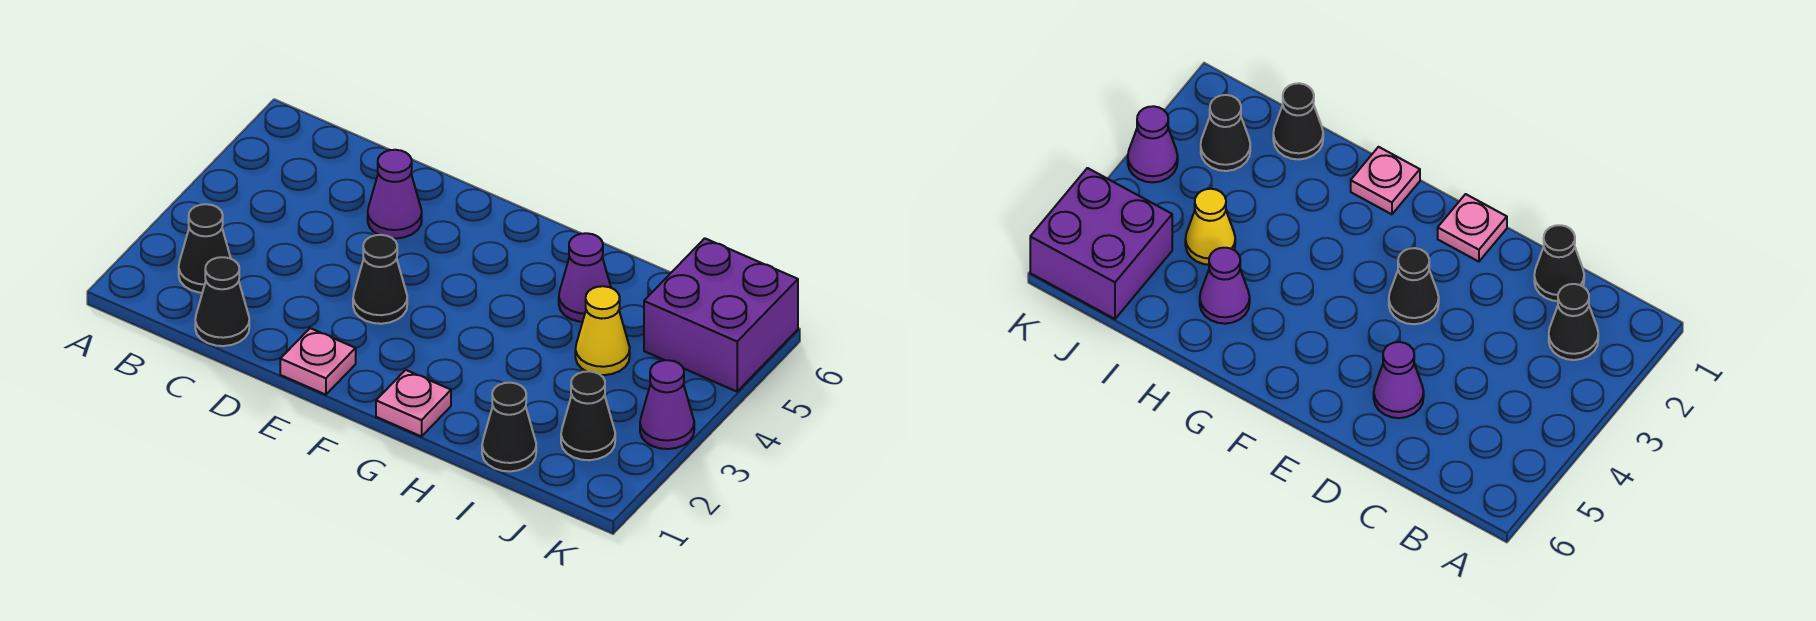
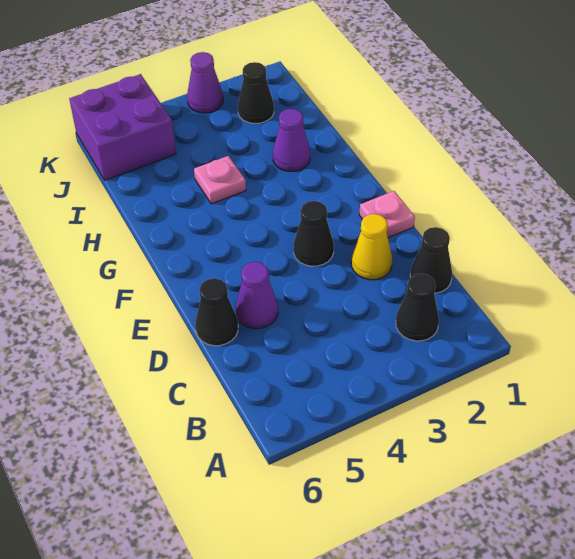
pink 1x1 plate [376,370,451,437] -> pink 1x1 plate moved to [194,156,246,204]
purple 1x1 cone [559,233,611,322] -> purple 1x1 cone moved to [273,109,310,171]
black 1x1 cone [482,383,536,471] -> black 1x1 cone moved to [195,278,238,346]
yellow 1x1 cone [575,286,630,375] -> yellow 1x1 cone moved to [351,214,392,280]

